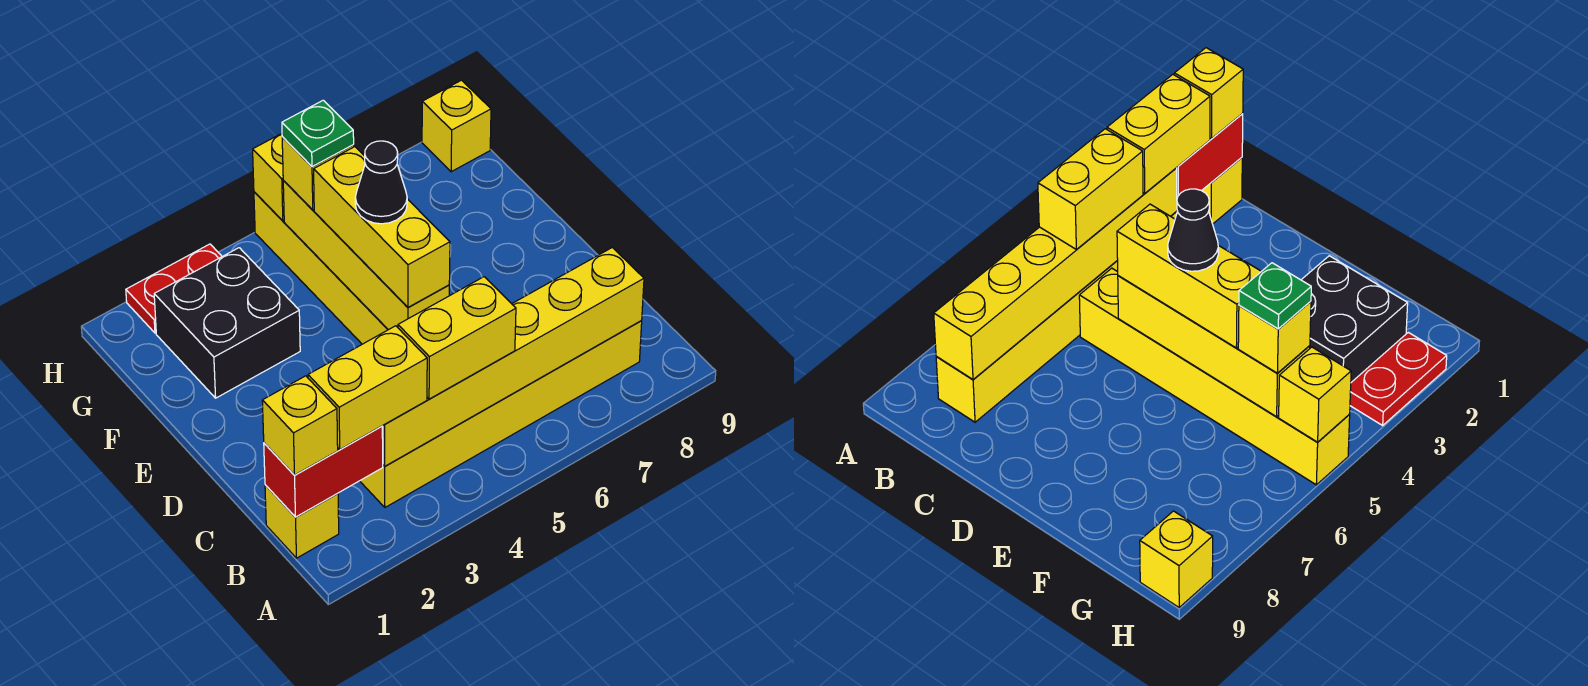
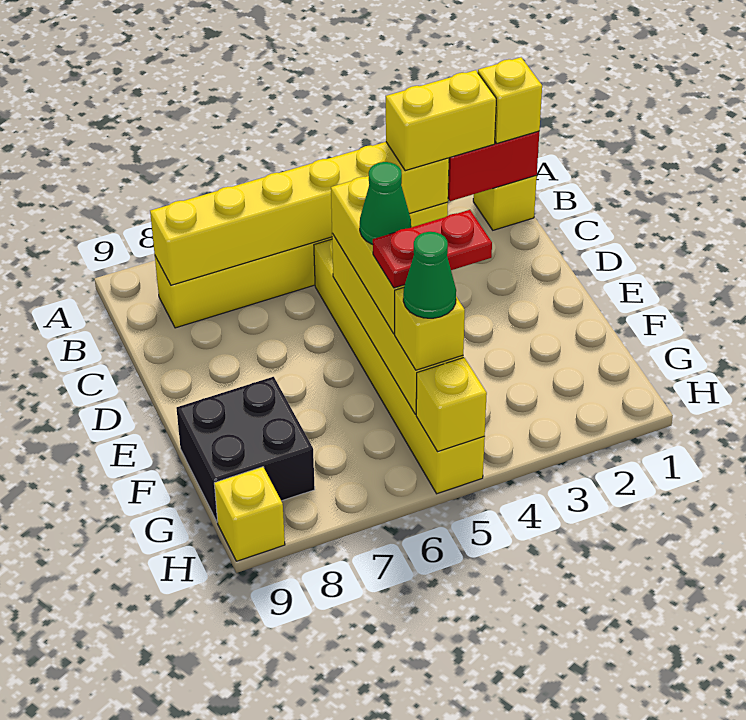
yellow 1x2 brick [398,277,516,399] -> none
black 1x1 cone [355,141,407,224] -> green 1x1 cone [360,162,411,245]
black 2x2 brick [154,248,300,398] -> black 2x2 brick moved to [176,377,315,522]
green 1x1 plate [282,100,354,167] -> green 1x1 cone [403,232,456,318]
red 1x2 plate [126,244,222,333] -> red 1x2 plate moved to [373,210,492,288]

